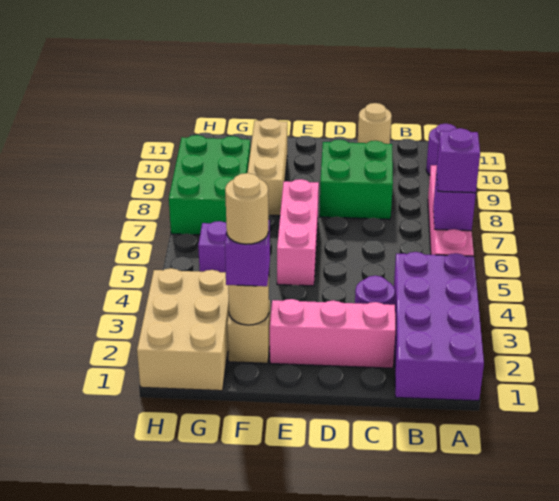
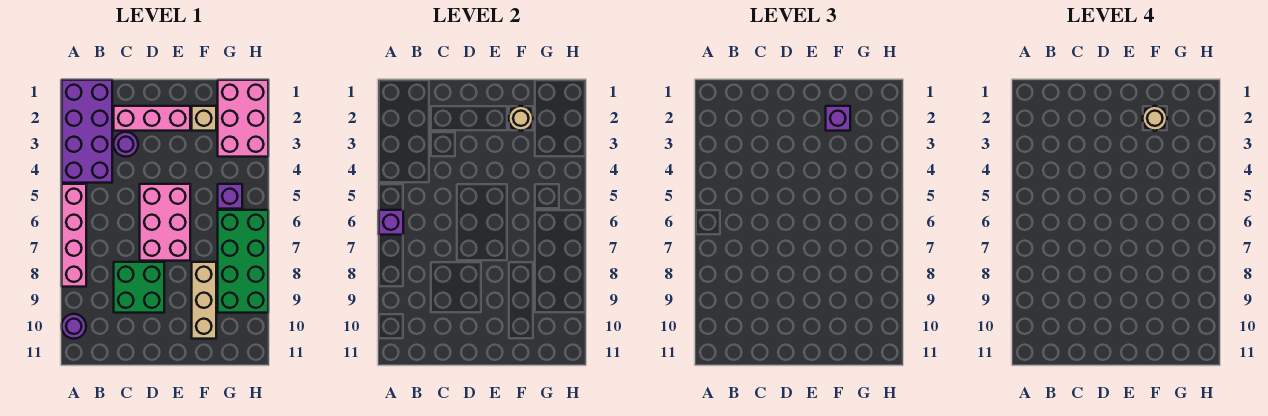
purple 1x1 brick [437,128,480,193] -> none
tan 1x1 round brick [358,103,392,144] -> none
pink 1x3 brick [277,179,319,286] -> pink 2x3 brick [140,184,190,261]
tan 2x3 brick [137,268,229,391] -> pink 2x3 brick [218,80,268,157]
green 2x3 brick [169,135,250,235] -> green 2x4 brick [218,210,268,313]

